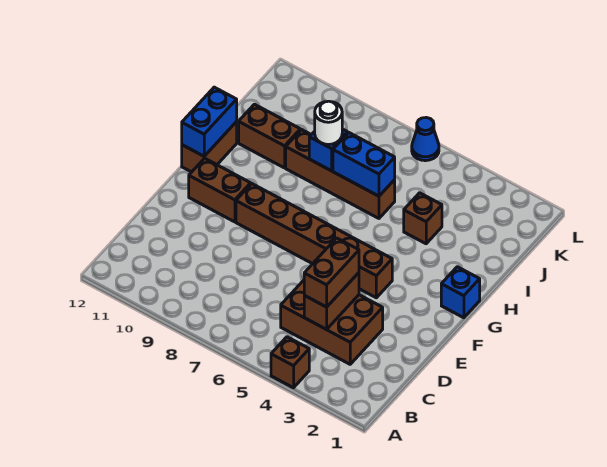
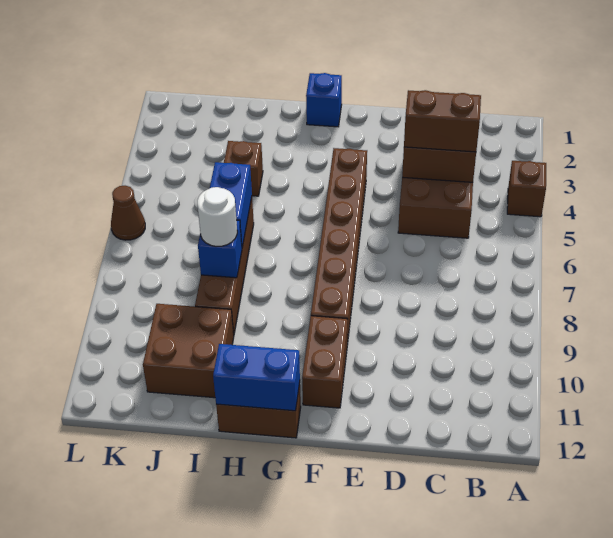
brown 1x2 brick [239,104,300,168] -> brown 2x2 brick [143,304,234,398]
blue 1x1 cone [412,118,439,161] -> brown 1x1 cone [111,186,145,240]

